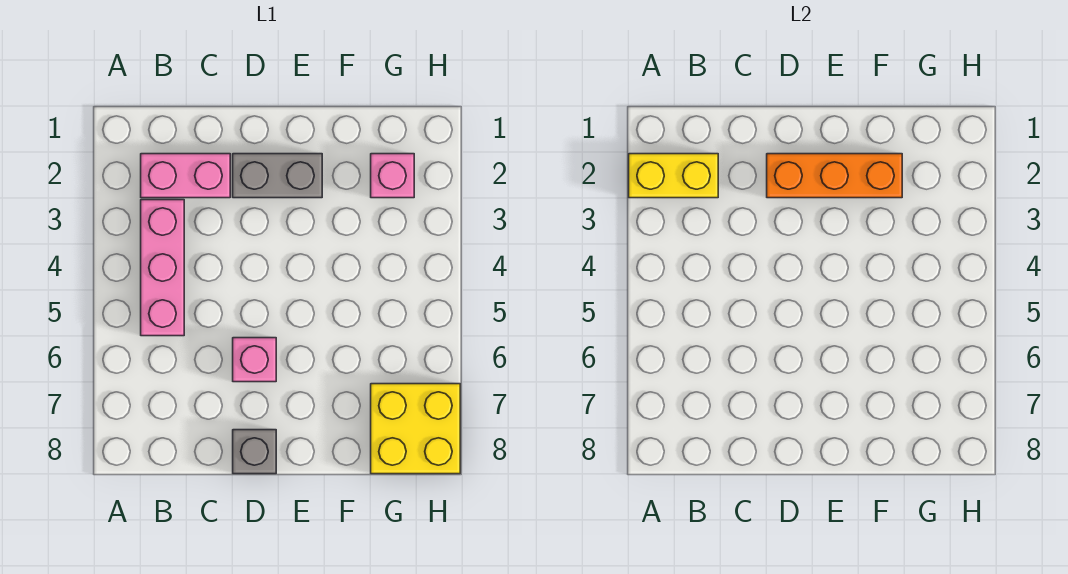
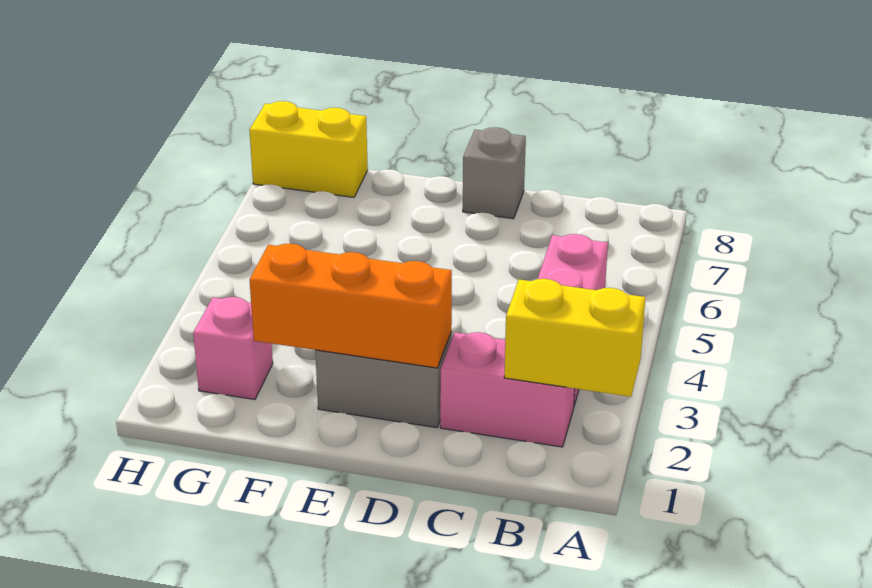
pink 1x1 brick [233,338,276,382] -> none
yellow 2x2 brick [371,384,460,474] -> yellow 1x2 brick [249,101,368,197]

